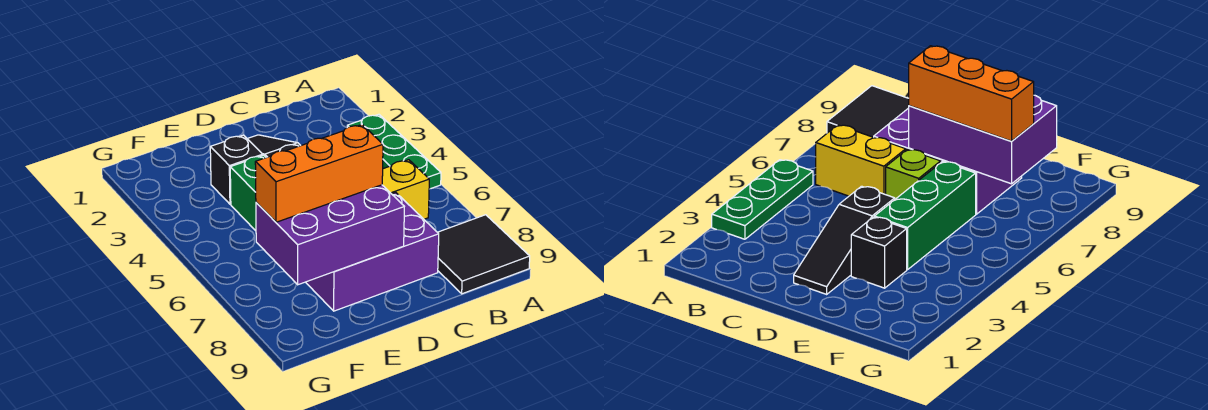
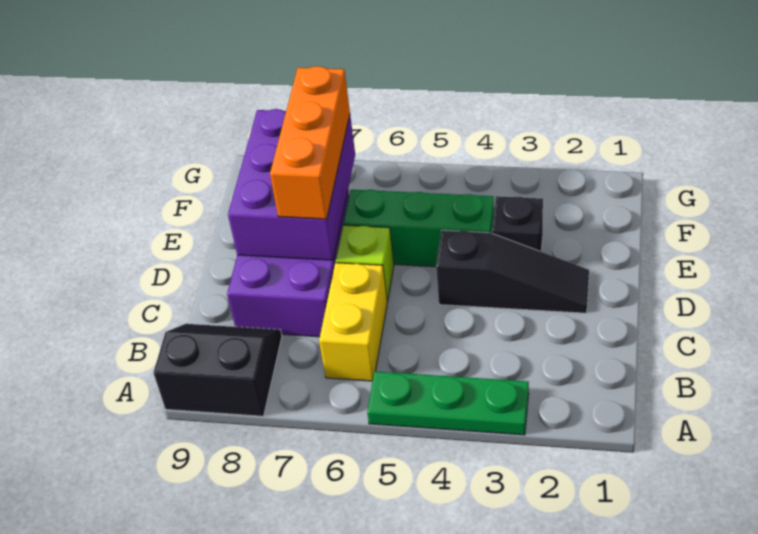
black 2x2 tile [438,215,530,294] -> black 2x2 slope [154,324,282,416]

